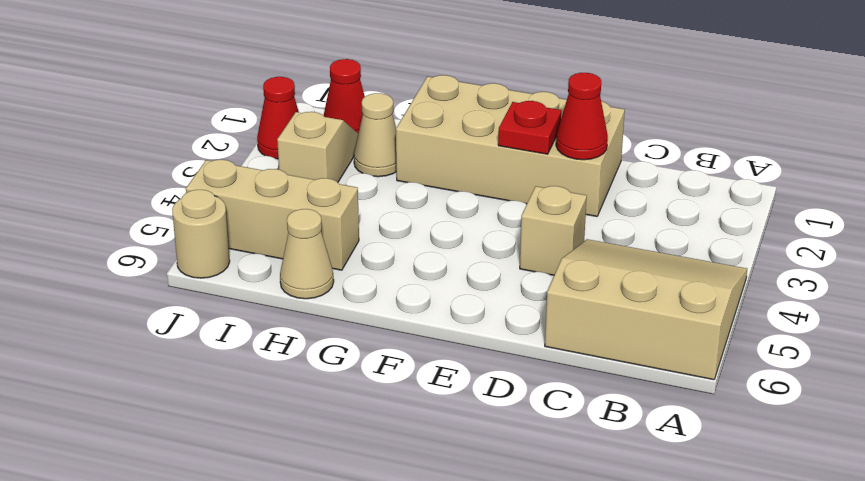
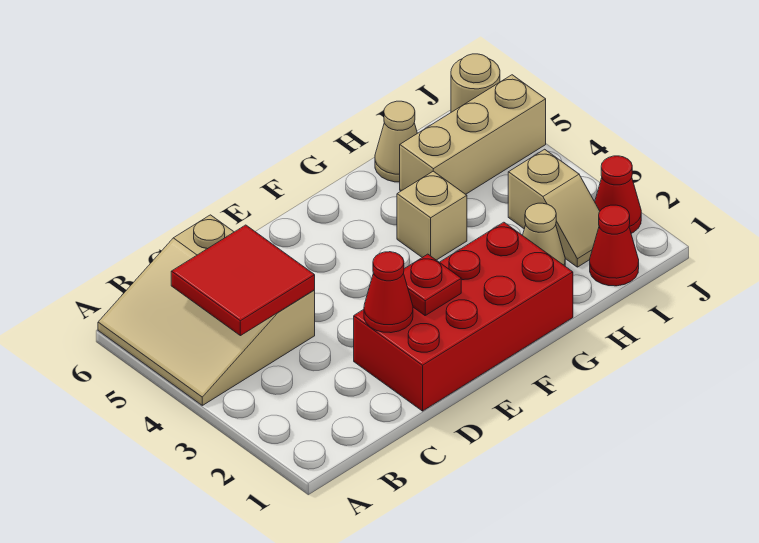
tan 3x3 slope [545,239,747,380] -> tan 3x3 slope turned to [98,215,315,405]
none -> red 2x2 tile [171,225,315,336]
tan 2x4 brick [396,75,625,216] -> red 2x4 brick [354,222,573,411]
tan 1x1 brick [520,186,587,275] -> tan 1x1 brick moved to [397,171,467,260]

